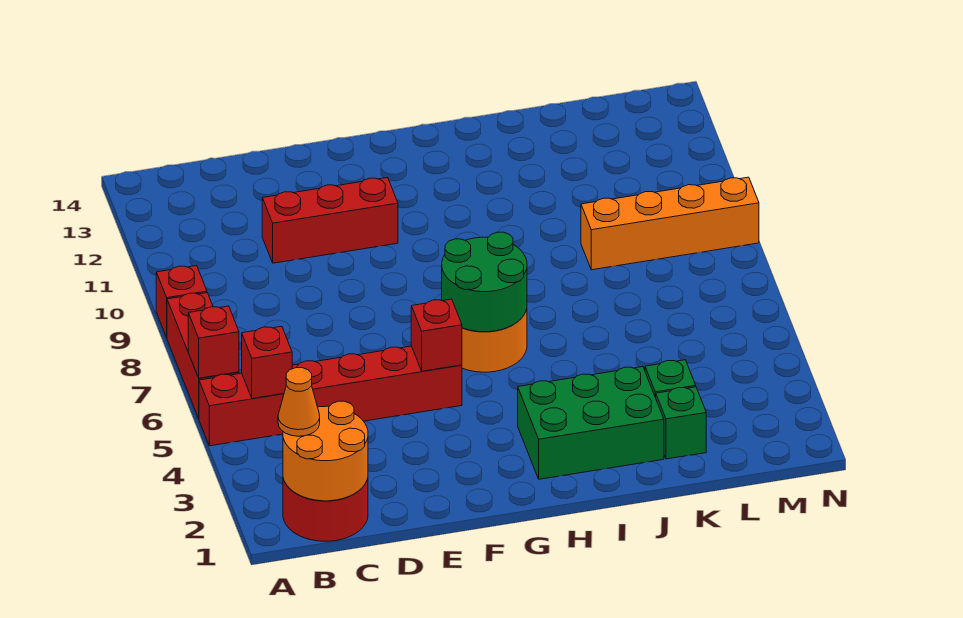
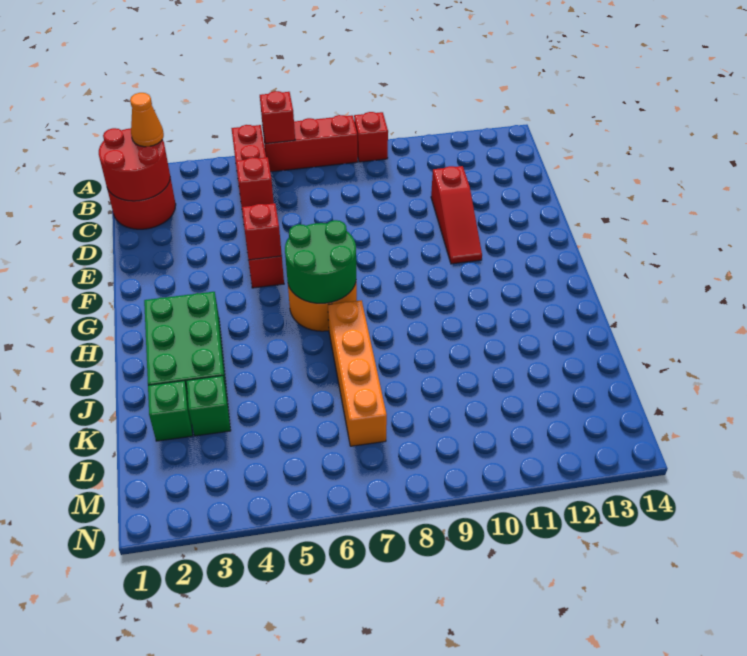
orange 2x2 round brick [283,401,368,501] -> red 2x2 round brick [99,128,170,201]
red 1x1 brick [242,326,292,399] -> red 1x1 brick moved to [236,157,274,207]
red 1x3 brick [262,178,398,263] -> red 1x3 slope [431,166,482,264]
orange 1x4 brick [581,177,759,270] -> orange 1x4 brick moved to [328,300,387,446]

